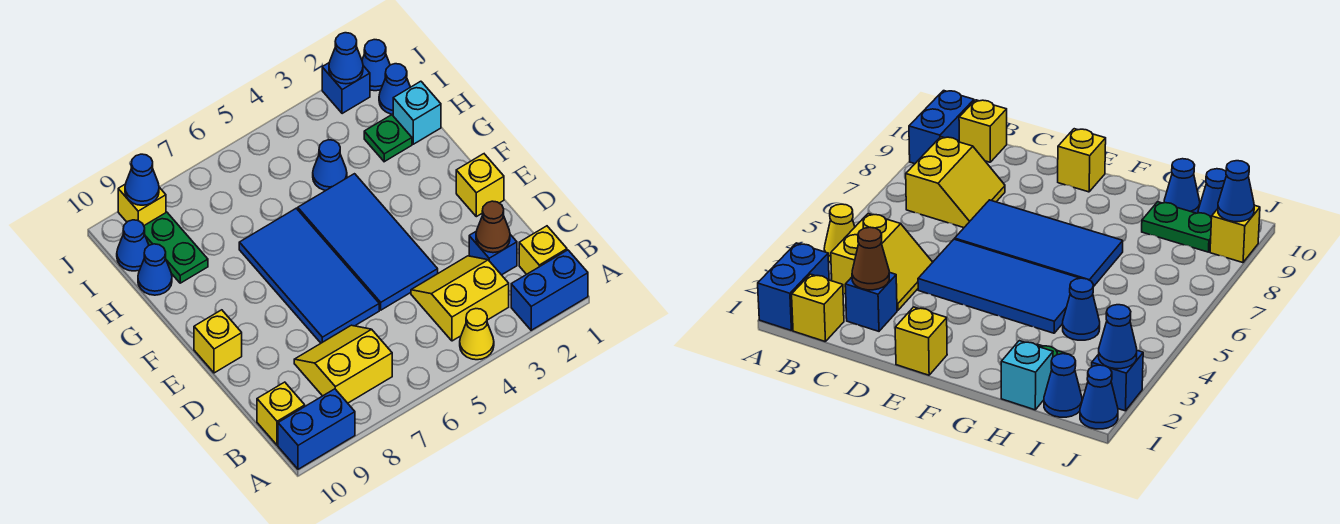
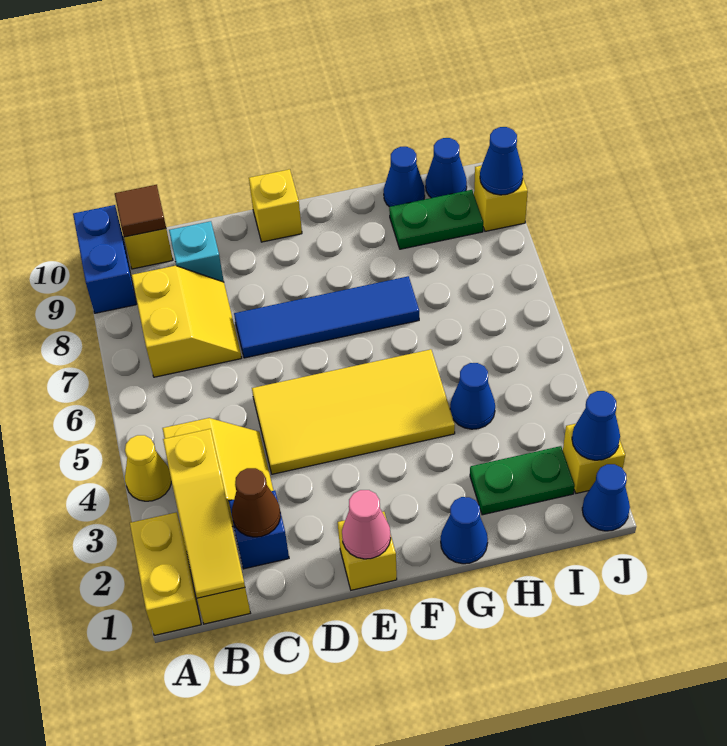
blue 1x2 brick [511,250,588,330] -> yellow 1x2 brick [130,512,201,636]
none -> yellow 1x3 slope [163,429,245,598]
none -> brown 1x1 tile [115,185,166,237]
blue 2x4 tile [298,174,438,310] -> yellow 2x4 tile [252,349,455,474]
blue 2x4 tile [239,208,379,343] -> blue 1x4 tile [234,276,419,358]
none -> pink 1x1 cone [342,490,391,559]
cyan 1x1 brick [393,81,441,144] -> cyan 1x1 brick moved to [169,221,224,282]
green 1x1 plate [364,115,412,162] -> green 1x2 plate [470,446,575,515]
blue 1x1 cone [379,64,410,114] -> blue 1x1 cone moved to [441,497,488,564]
blue 1x1 brick [322,63,370,114] -> yellow 1x1 brick [563,424,625,493]

